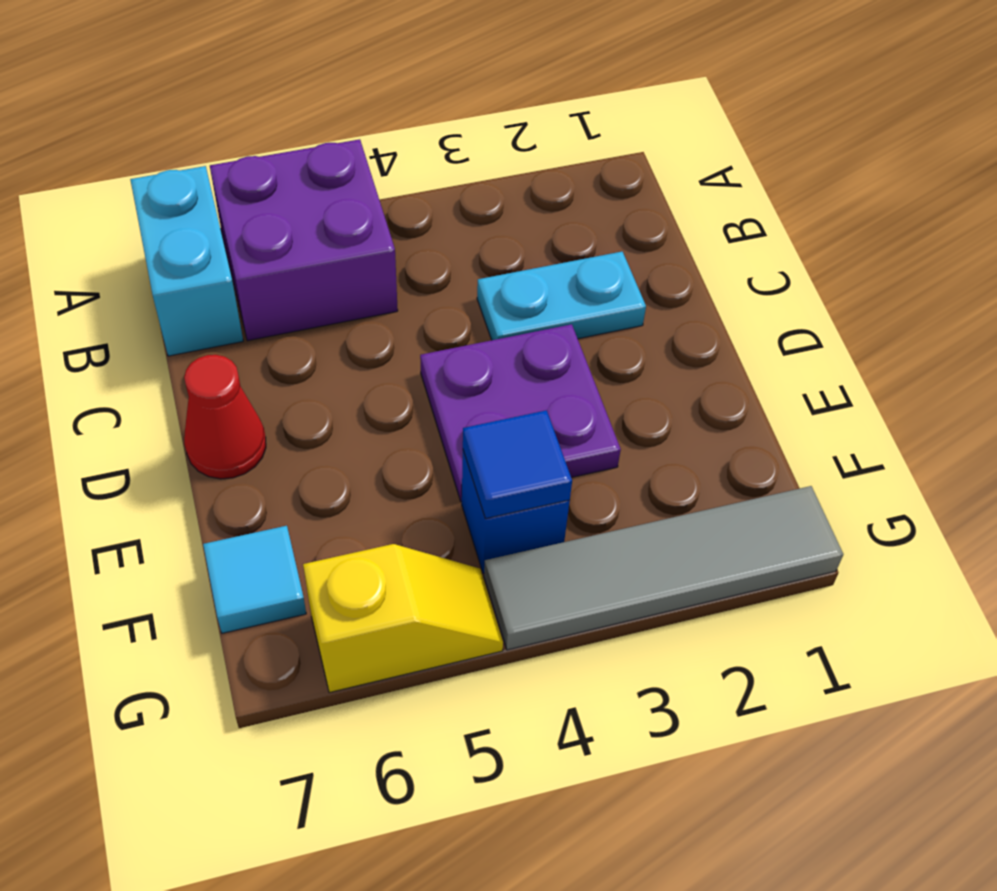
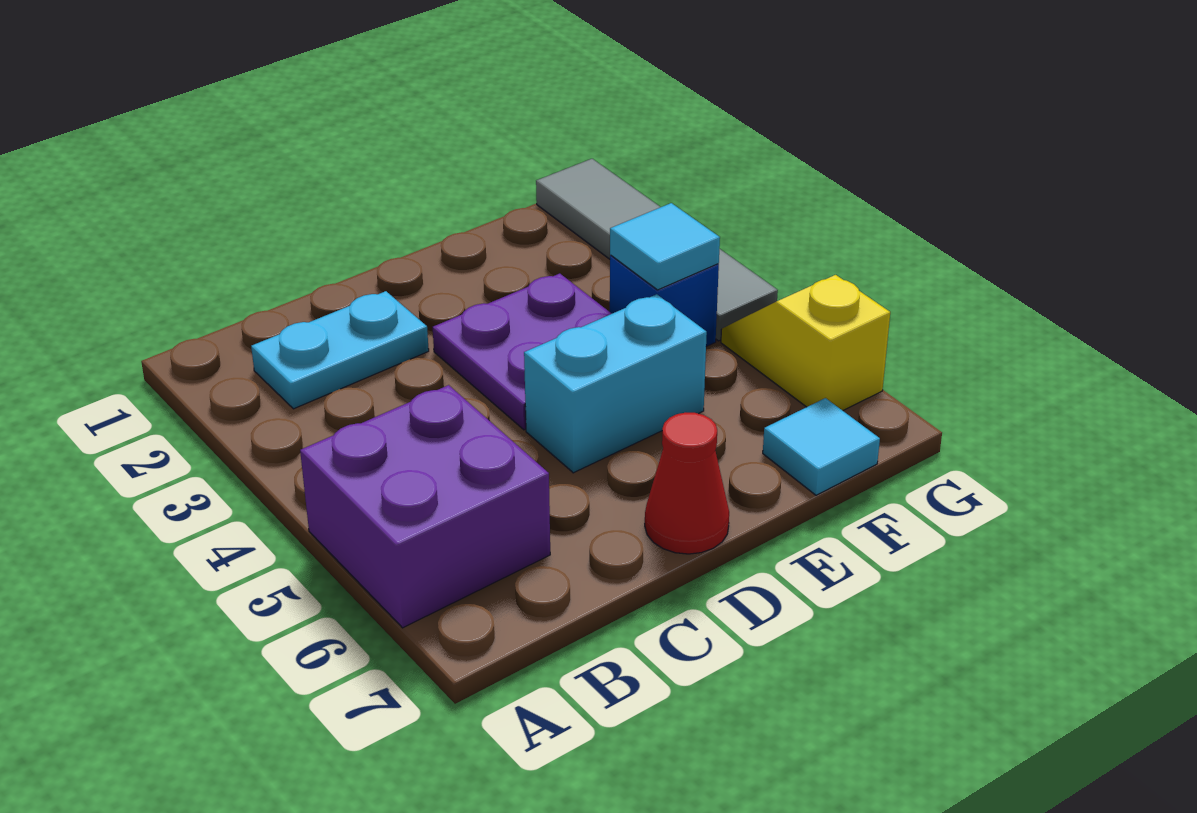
cyan 1x2 brick [130,166,243,356] -> cyan 1x2 brick moved to [524,294,707,473]
cyan 1x2 plate [477,252,646,340] -> cyan 1x2 plate turned to [251,291,429,409]
blue 1x1 tile [463,410,572,519] -> cyan 1x1 tile [610,203,720,290]

